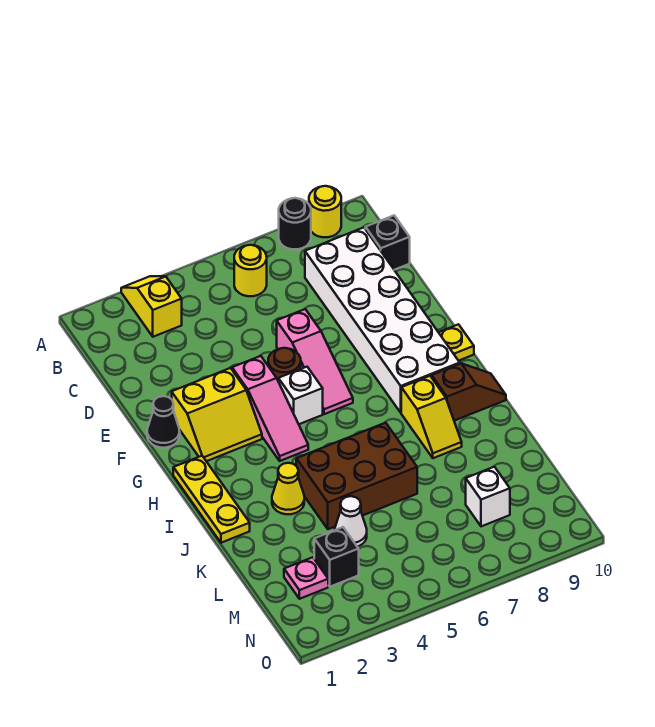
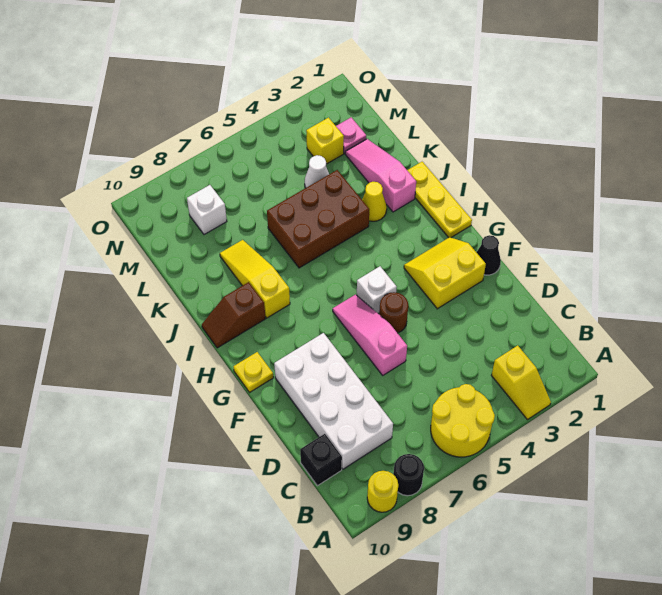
yellow 1x1 round brick [234,245,267,296] -> yellow 2x2 round brick [431,384,495,457]
white 2x6 brick [305,228,460,413] -> white 2x4 brick [274,333,393,469]
pink 1x3 slope [232,356,308,461] -> pink 1x3 slope moved to [345,139,416,212]
yellow 1x2 slope [401,376,462,458] -> yellow 1x3 slope [220,240,290,318]
black 1x1 brick [314,527,359,587] -> yellow 1x1 brick [306,118,344,164]

